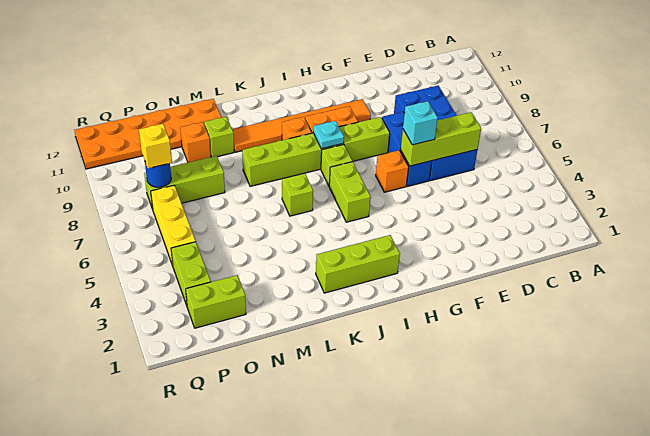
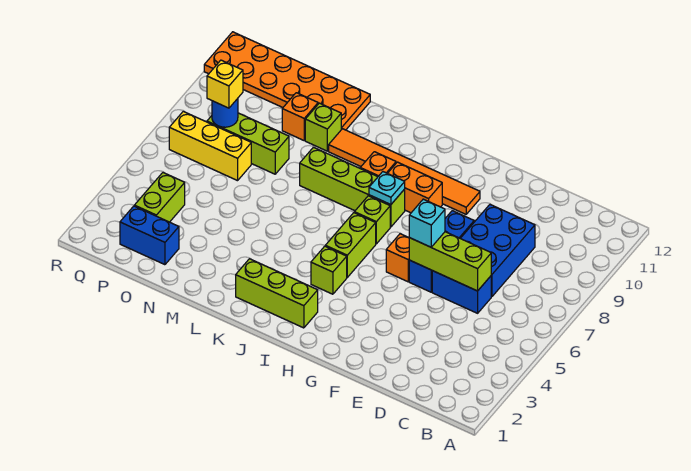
lime 1x6 brick [242,117,390,186] -> lime 1x4 brick [300,147,405,227]
lime 1x1 brick [282,173,313,216] -> lime 1x1 brick moved to [311,246,347,294]
lime 1x2 brick [186,275,246,328] -> blue 1x2 brick [120,206,179,265]
yellow 1x3 brick [151,185,196,266] -> yellow 1x3 brick turned to [169,111,251,181]

